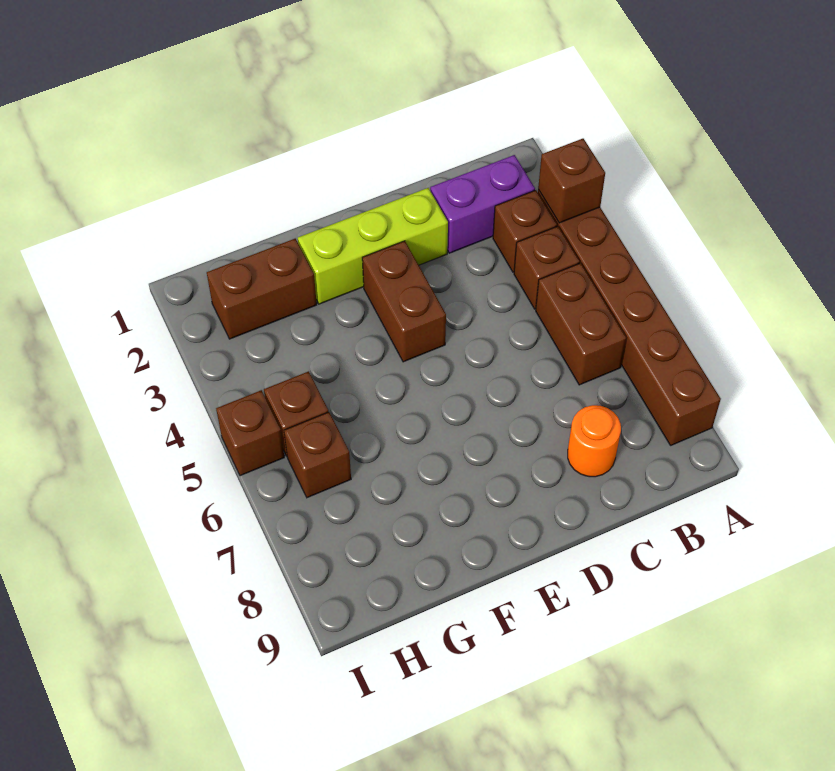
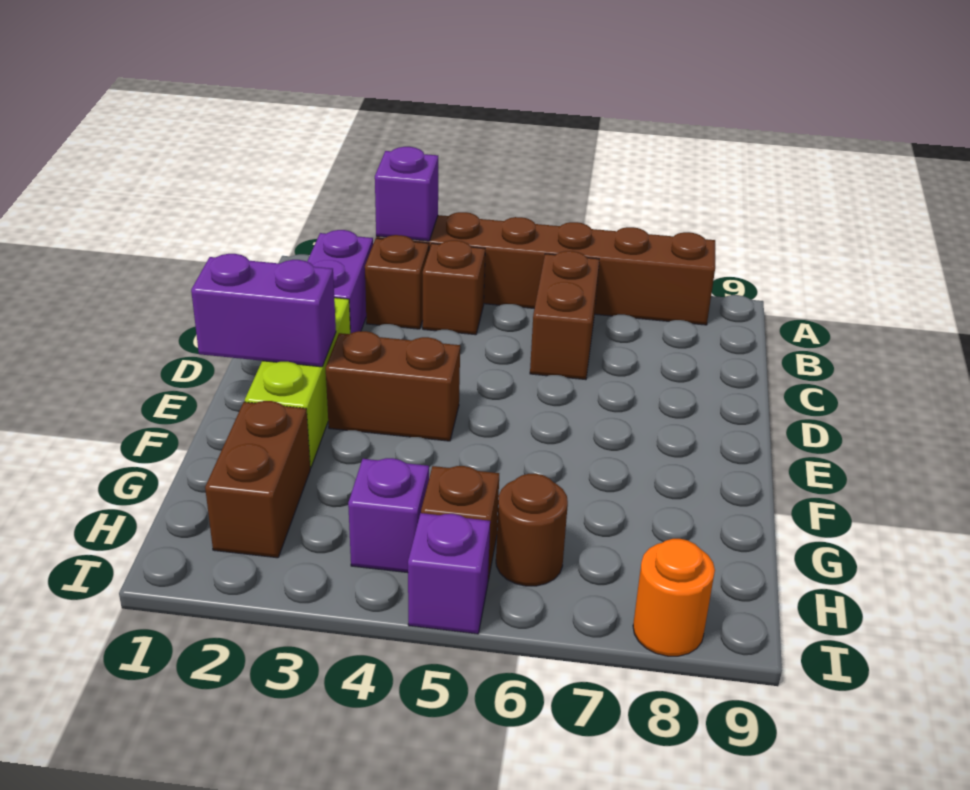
brown 1x1 brick [538,139,605,223] -> purple 1x1 brick [375,147,438,241]
brown 1x2 brick [536,263,626,385] -> brown 1x2 brick turned to [530,251,599,380]
orange 1x1 round brick [568,405,621,477] -> orange 1x1 round brick moved to [633,539,715,656]
none -> purple 1x2 brick [191,254,336,367]
none -> purple 1x1 brick [348,458,429,573]
brown 1x1 brick [284,412,351,498] -> brown 1x1 round brick [496,474,568,586]
brown 1x1 brick [216,390,284,476] -> purple 1x1 brick [408,513,490,634]

